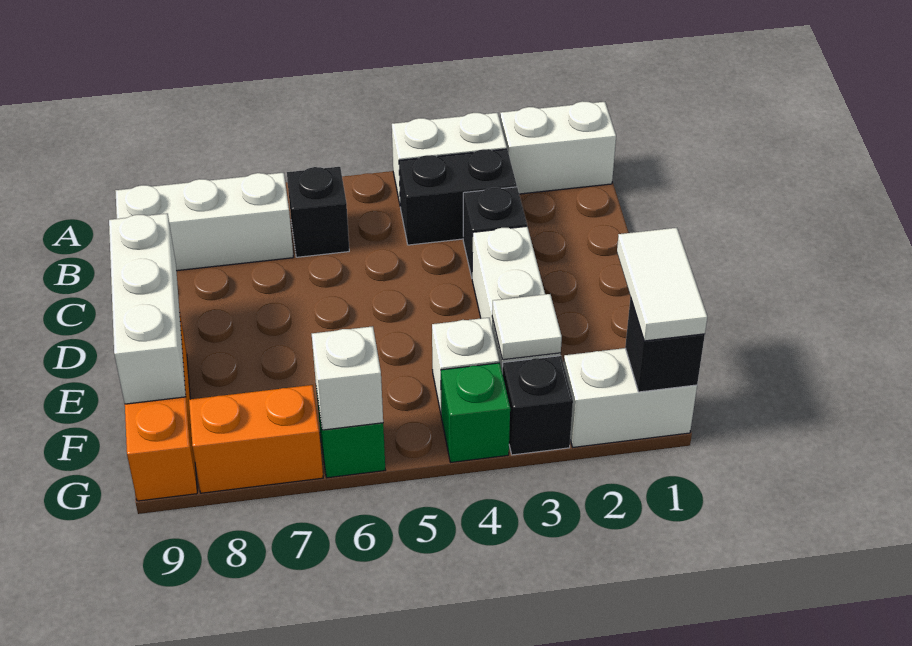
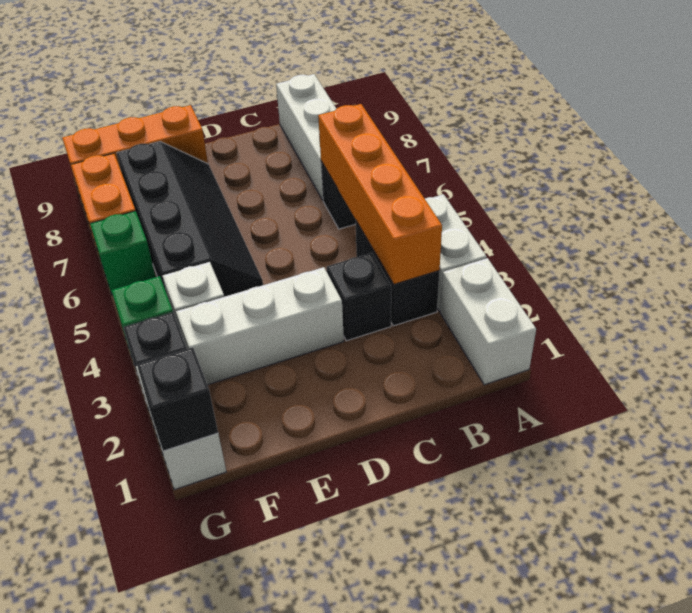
none -> orange 1x4 brick [318,104,442,284]
white 1x3 brick [109,214,186,404] -> none
none -> black 2x4 slope [117,142,263,297]
white 1x2 tile [617,228,707,341] -> none
white 1x1 tile [492,294,562,360] -> none
white 1x1 brick [312,326,383,430] -> none

